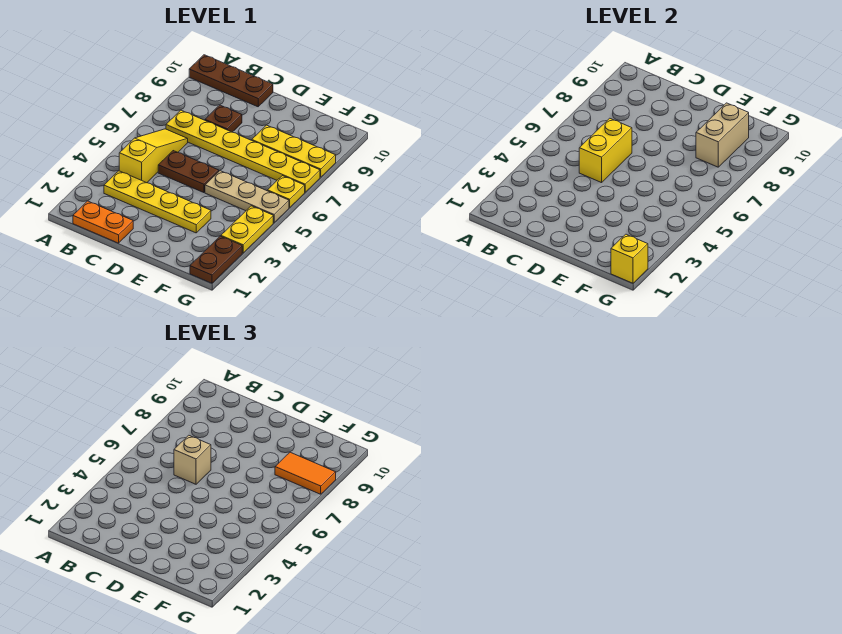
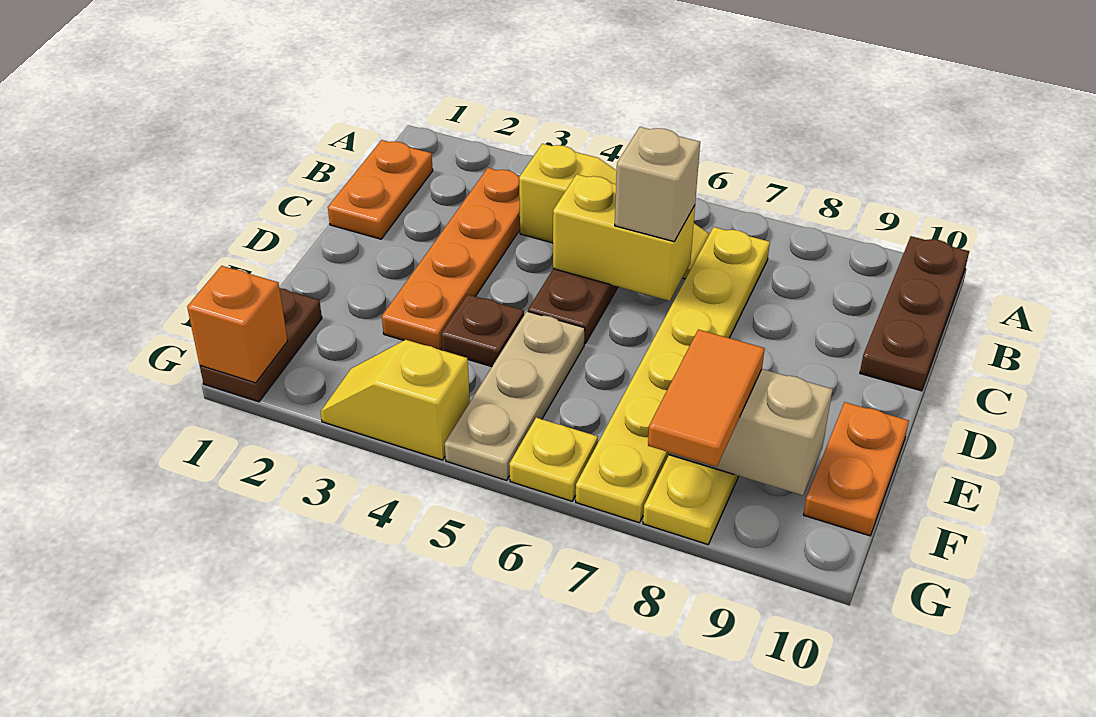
yellow 1x4 plate [104,171,211,233] -> orange 1x4 plate [382,168,520,350]
brown 1x1 plate [205,105,242,132] -> brown 1x1 plate moved to [441,294,524,367]
none -> orange 1x2 plate [804,402,909,536]
brown 1x2 plate [190,236,242,283] -> brown 1x2 plate turned to [200,288,322,402]
yellow 1x1 brick [611,234,648,283] -> orange 1x1 brick [187,266,288,383]
yellow 1x2 plate [221,206,273,253] -> yellow 1x2 slope [320,340,470,460]

